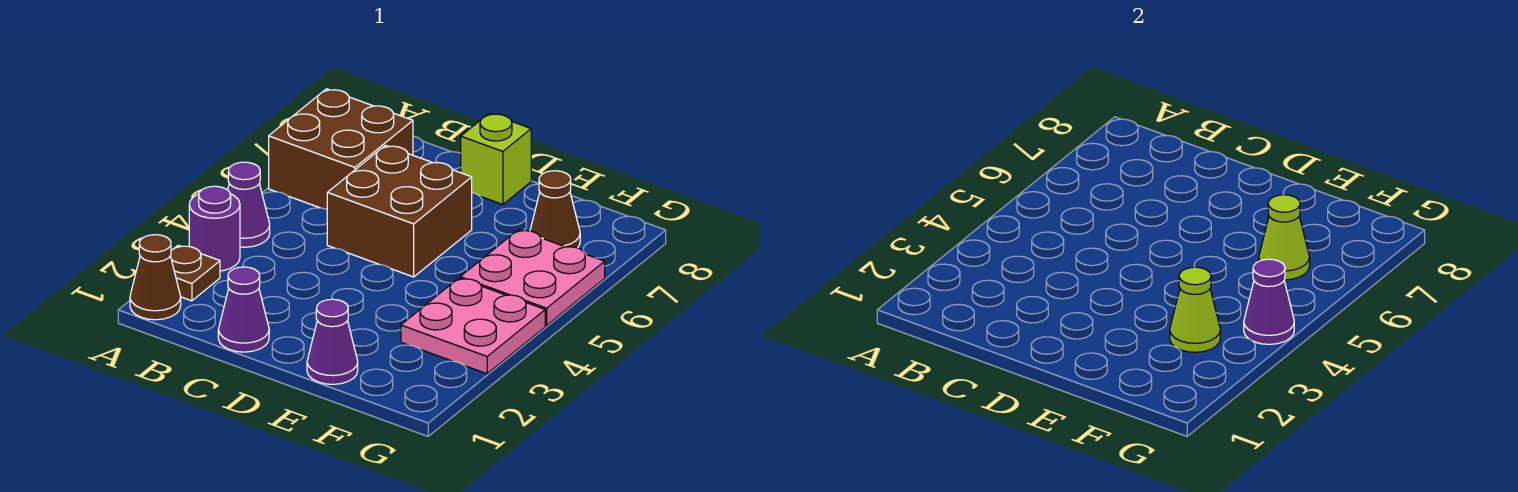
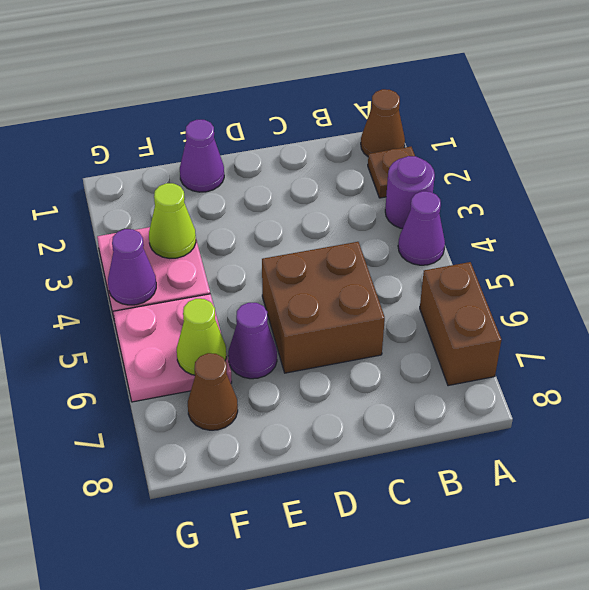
brown 2x2 brick [269,89,413,209] -> brown 1x2 brick [420,262,501,386]
purple 1x1 cone [218,267,269,352] -> purple 1x1 cone moved to [228,303,277,379]
lime 1x1 brick [461,113,531,205] -> none

